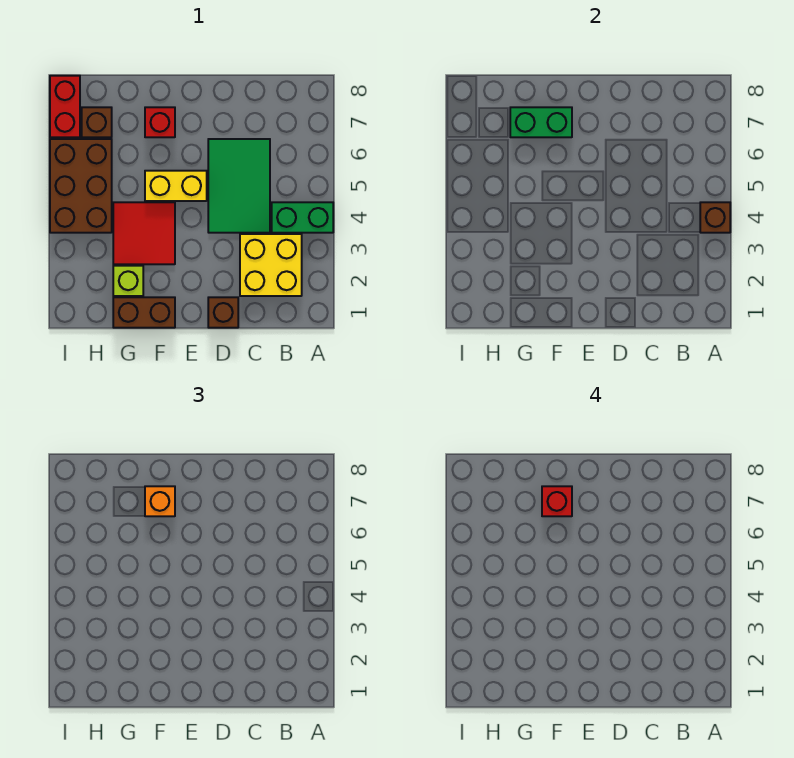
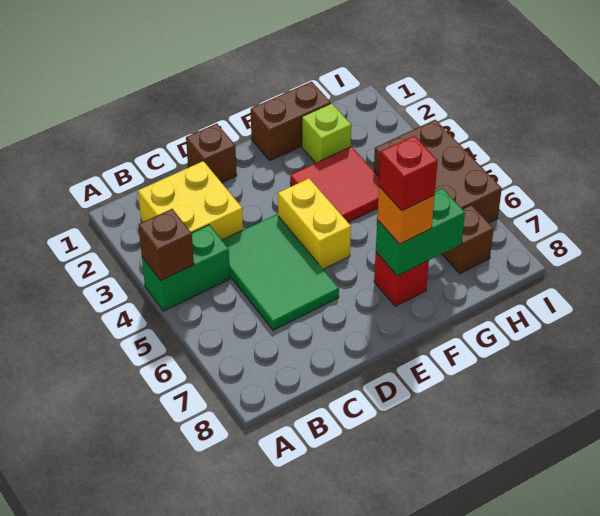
yellow 1x2 brick [145,171,207,201] -> yellow 1x2 brick turned to [278,179,351,269]
red 1x2 brick [50,76,80,137] -> none

